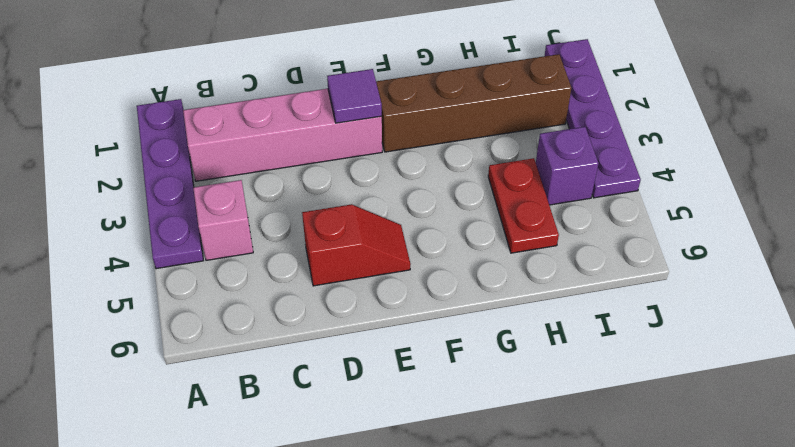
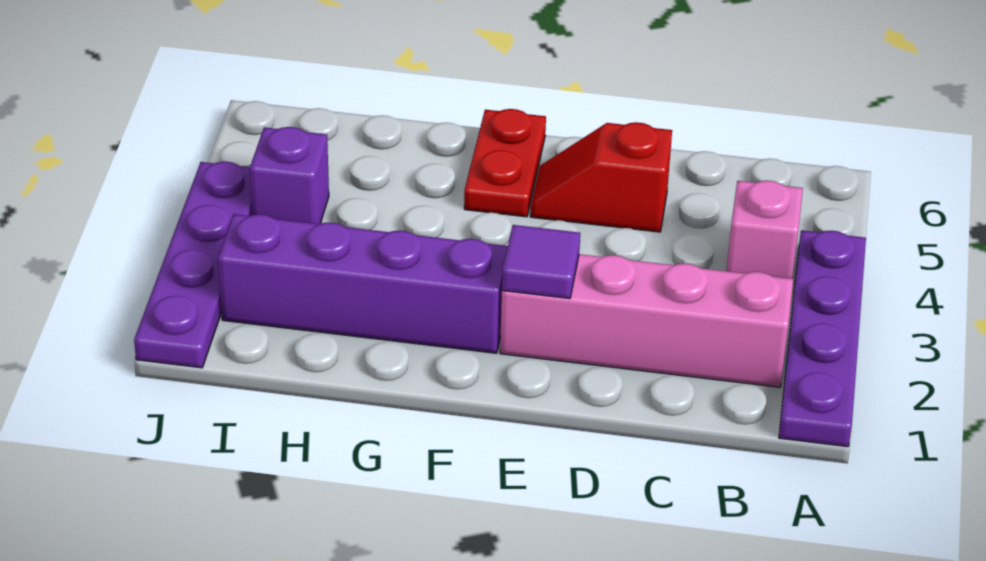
brown 1x4 brick [376,54,572,152] -> purple 1x4 brick [218,214,508,353]
red 1x2 plate [488,158,559,253] -> red 1x2 plate moved to [464,109,546,217]

